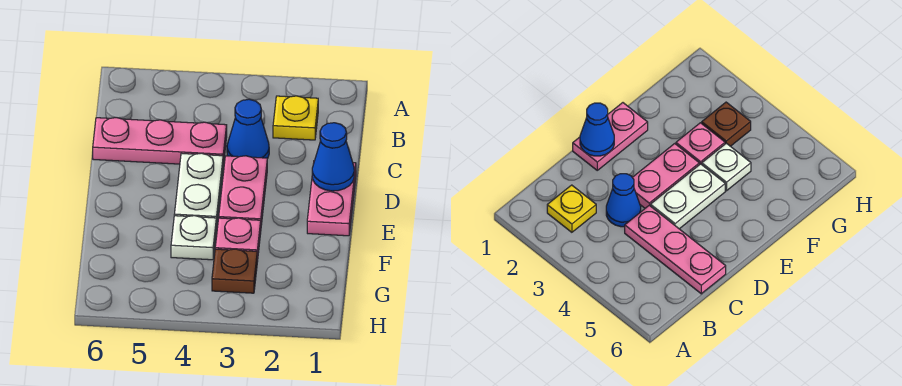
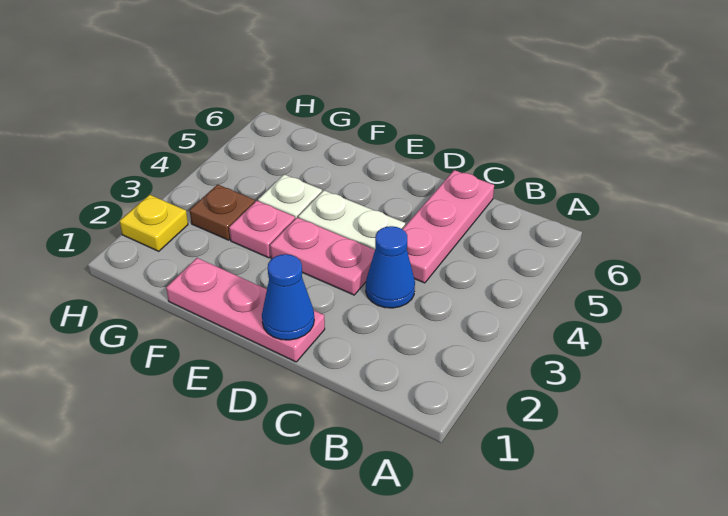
yellow 1x1 plate [273,96,318,140] -> yellow 1x1 plate moved to [120,195,188,251]
pink 1x2 plate [307,163,356,236] -> pink 1x3 plate [166,258,325,362]

